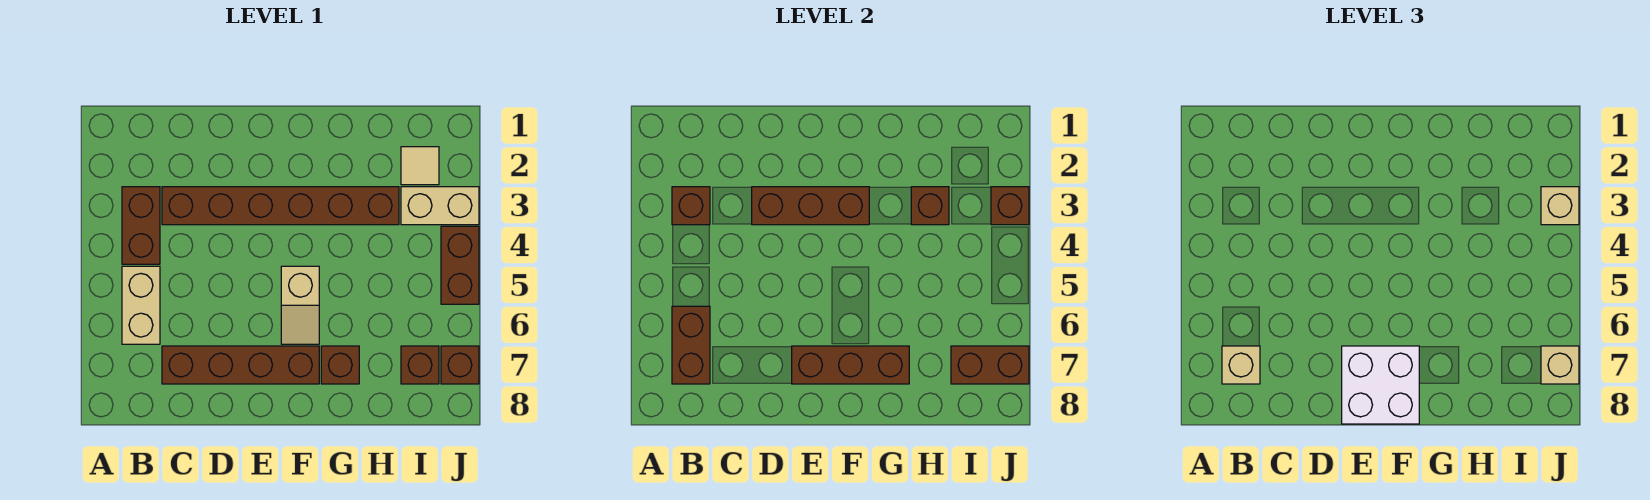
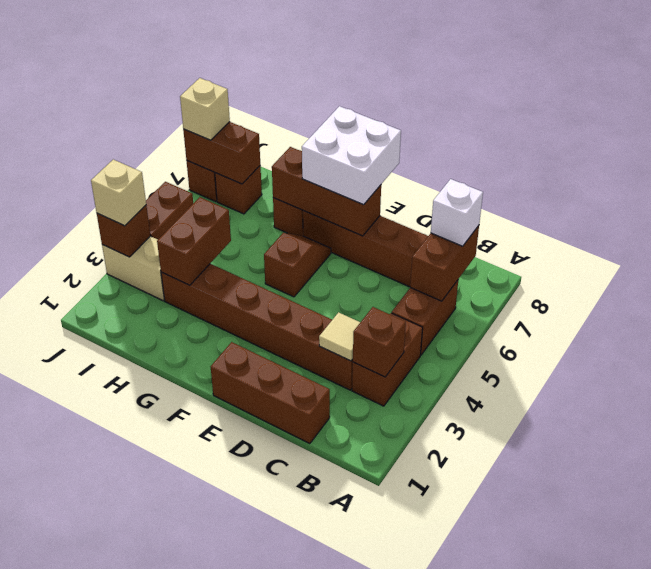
tan 1x2 brick [122,266,160,344] -> brown 1x2 brick [392,280,458,355]
tan 1x1 brick [1222,346,1260,384] -> white 1x1 brick [431,179,483,246]
brown 1x3 brick [752,187,869,225] -> brown 1x3 brick moved to [211,342,330,444]
tan 1x2 slope [281,266,319,344] -> brown 1x2 slope [264,233,331,297]
brown 1x1 brick [911,187,949,225] -> brown 1x2 brick [157,197,231,285]
tan 1x1 tile [401,147,439,185] -> tan 1x1 tile moved to [319,312,360,361]

